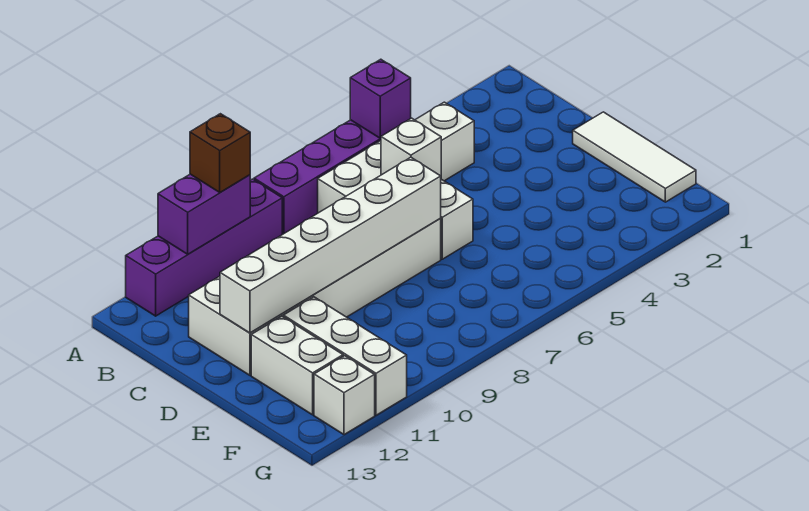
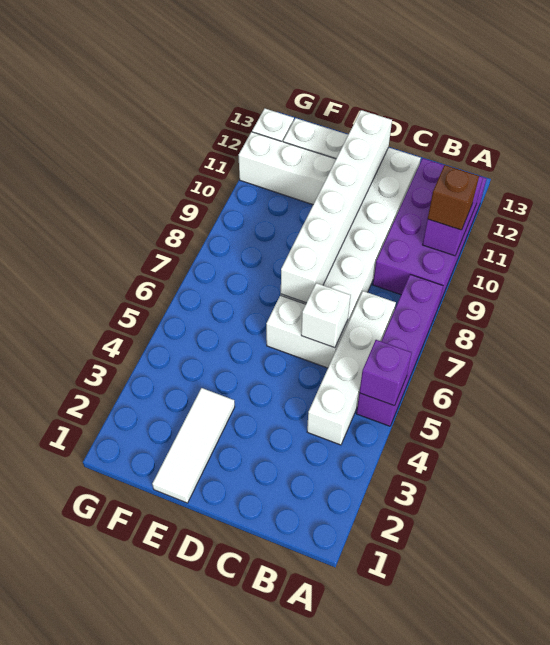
purple 1x4 brick [126,179,282,316] -> purple 2x4 brick [373,158,486,305]
white 1x3 tile [573,112,696,202] -> white 1x3 tile turned to [152,388,235,503]

